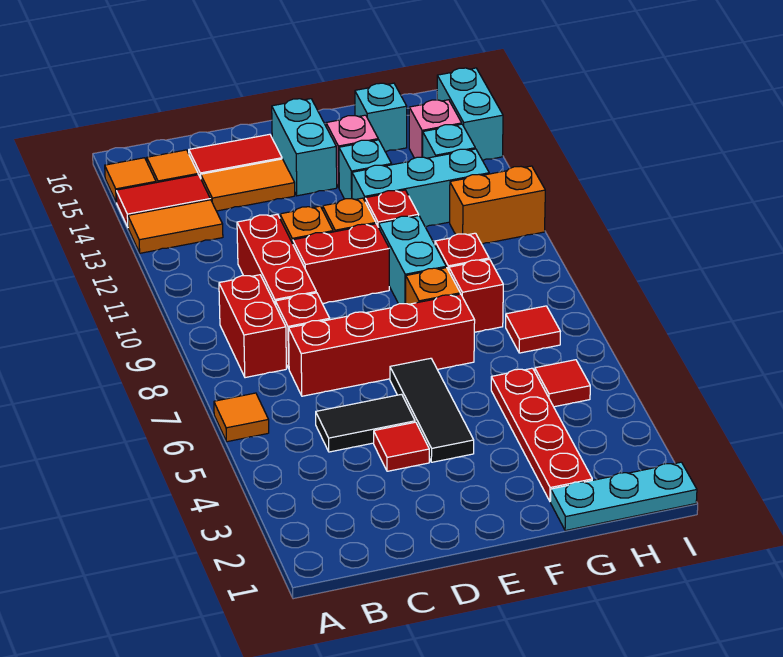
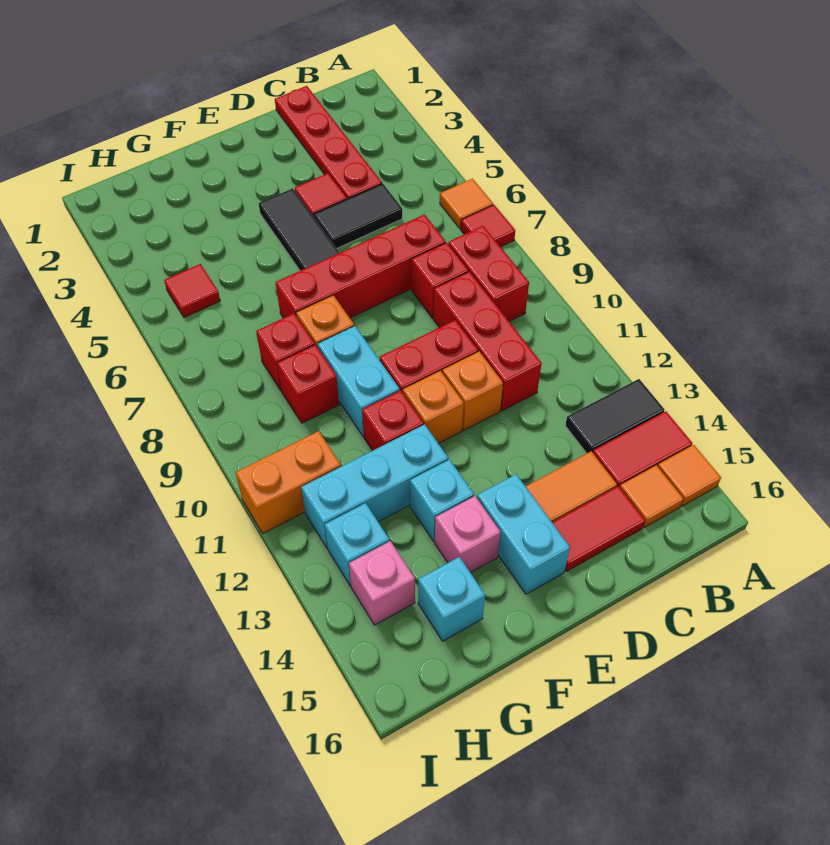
orange 1x2 tile [128,200,223,253] -> black 1x2 tile [565,379,664,453]
cyan 1x3 plate [551,462,697,531] -> none
red 1x4 plate [491,368,592,501] -> red 1x4 plate moved to [275,86,382,199]
red 1x1 tile [506,306,560,353] -> red 1x1 tile moved to [461,205,515,247]
cyan 1x2 brick [437,68,503,160] -> none

